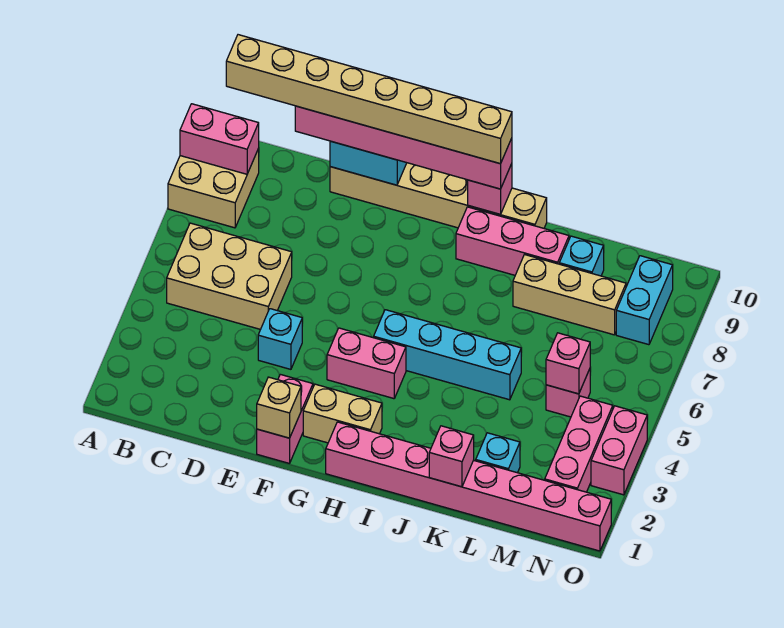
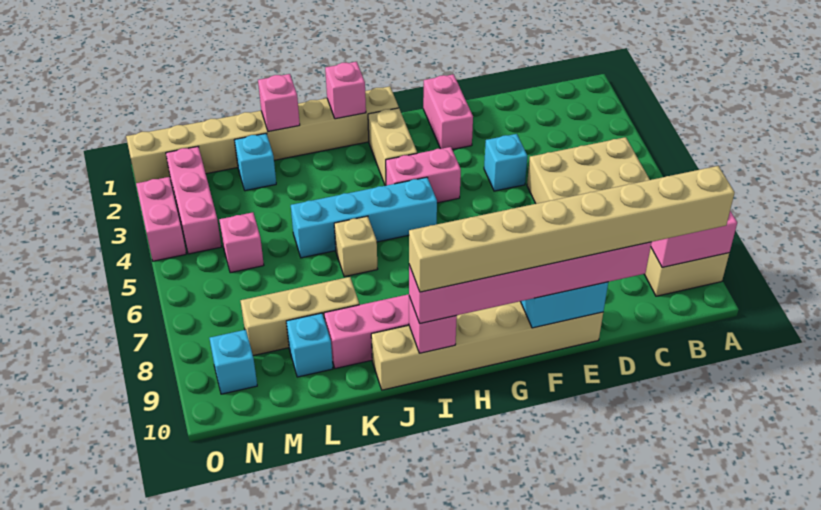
tan 1x1 brick [257,377,301,438] -> tan 1x1 brick moved to [334,216,377,277]
tan 1x2 brick [303,384,382,443] -> tan 1x2 brick turned to [368,108,417,186]
pink 1x8 brick [326,422,611,551] -> tan 1x8 brick [126,86,399,183]
pink 1x1 brick [546,333,590,394] -> pink 1x1 brick moved to [325,62,366,119]
cyan 1x2 brick [616,256,673,345] -> cyan 1x1 brick [209,330,257,394]

